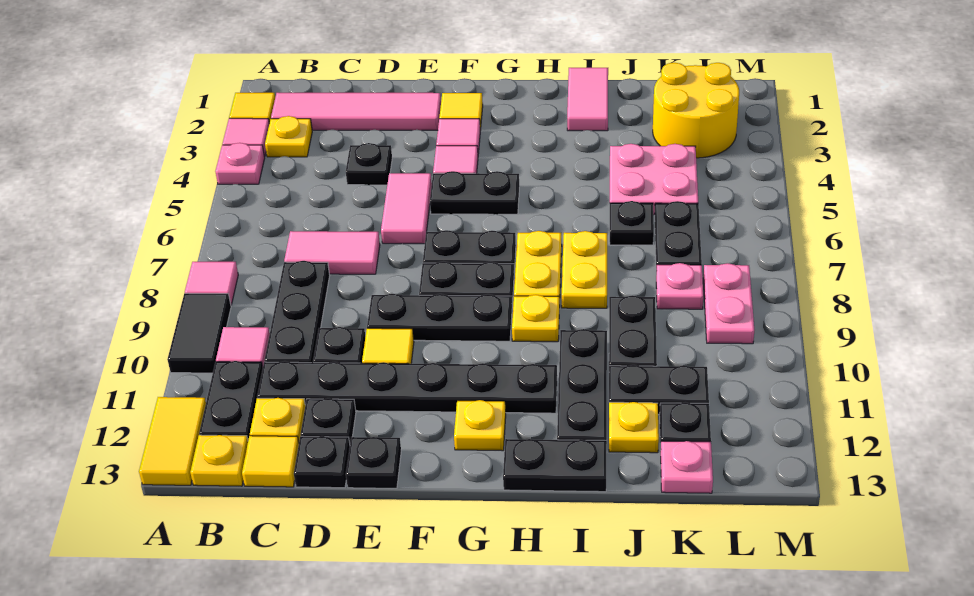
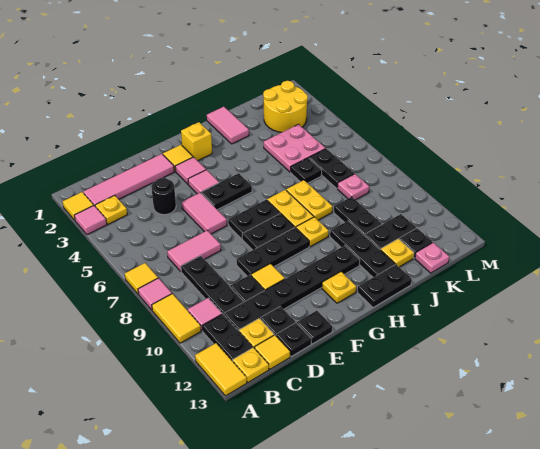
pink 1x1 plate [215,143,265,184] -> none
none -> yellow 1x1 tile [125,263,158,294]
black 1x2 tile [167,293,231,373] -> yellow 1x2 tile [152,294,201,343]
black 1x1 plate [346,143,392,185] -> black 1x1 round brick [151,178,176,215]
none -> yellow 1x1 brick [181,122,212,161]
pink 1x2 plate [703,263,754,344] -> none

